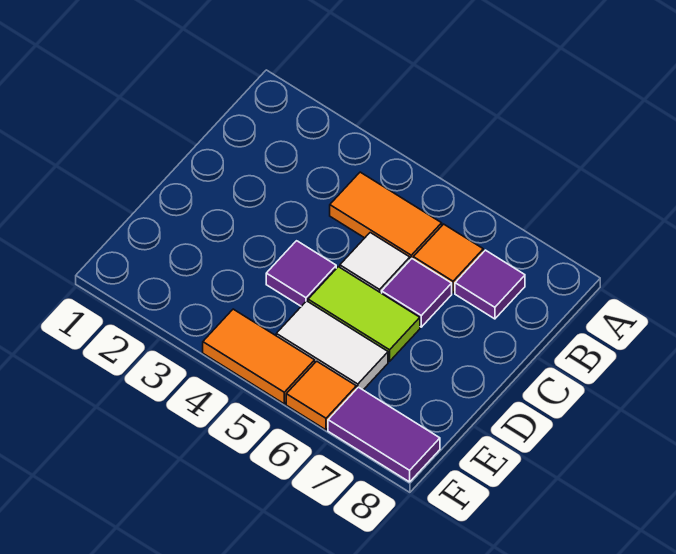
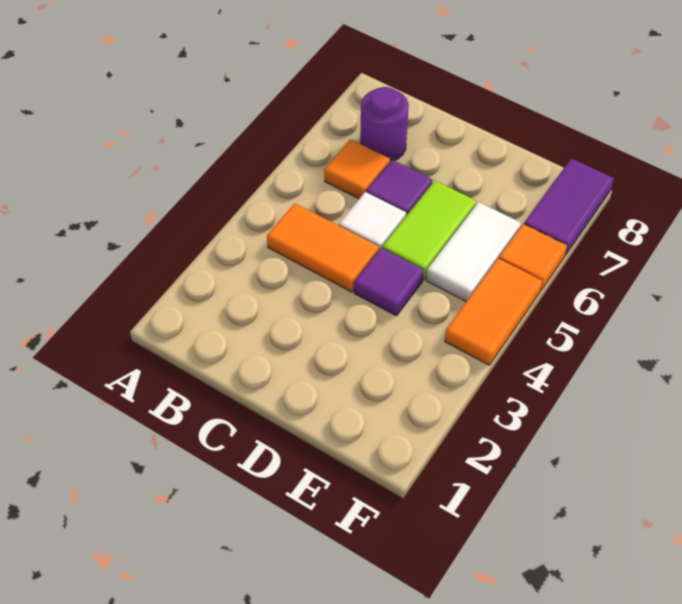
orange 1x2 tile [330,172,442,260] -> orange 1x2 tile turned to [267,204,379,292]
purple 1x1 tile [455,250,525,319] -> purple 1x1 round brick [360,87,409,161]

